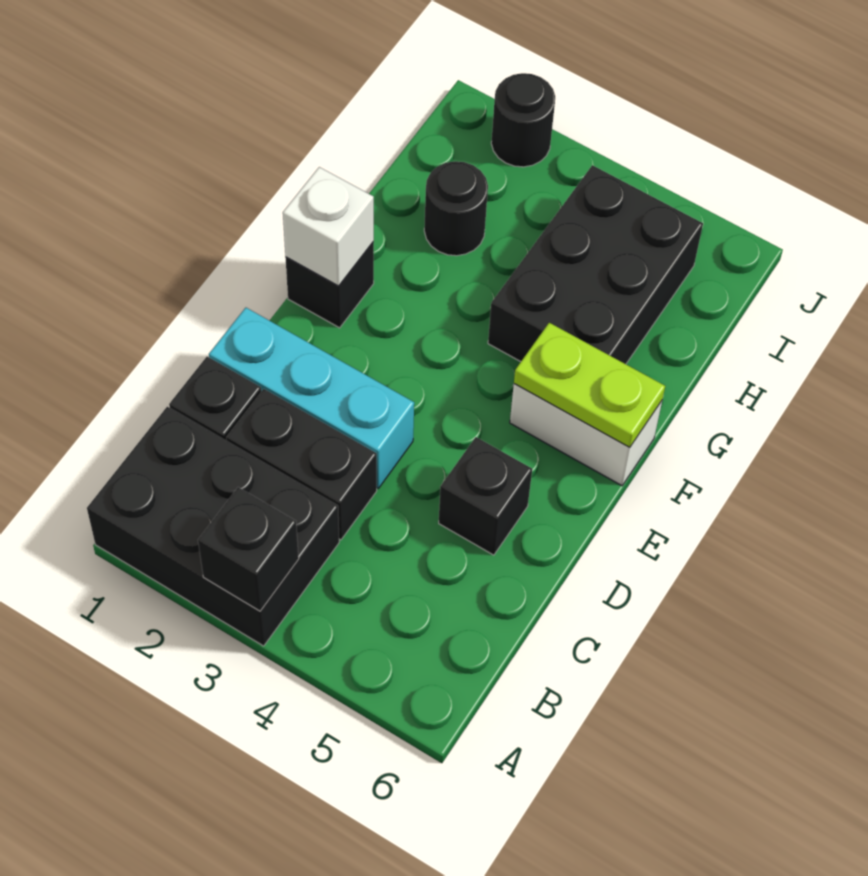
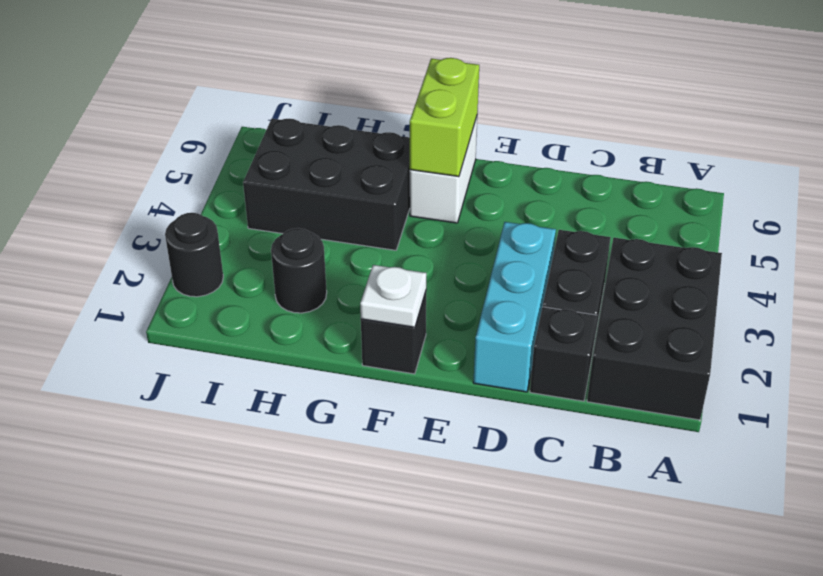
black 1x1 brick [198,487,299,611] -> none
black 1x1 brick [439,437,532,555] -> none
white 1x1 brick [283,167,374,286] -> white 1x1 plate [360,265,426,327]
lime 1x2 plate [514,323,665,447] -> lime 1x2 brick [410,58,479,177]

